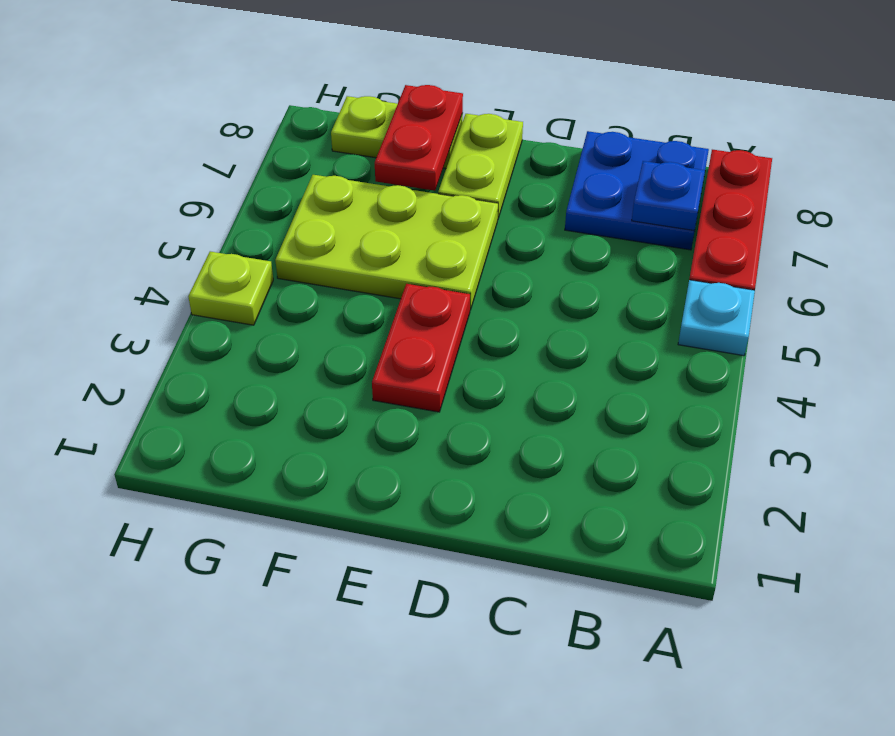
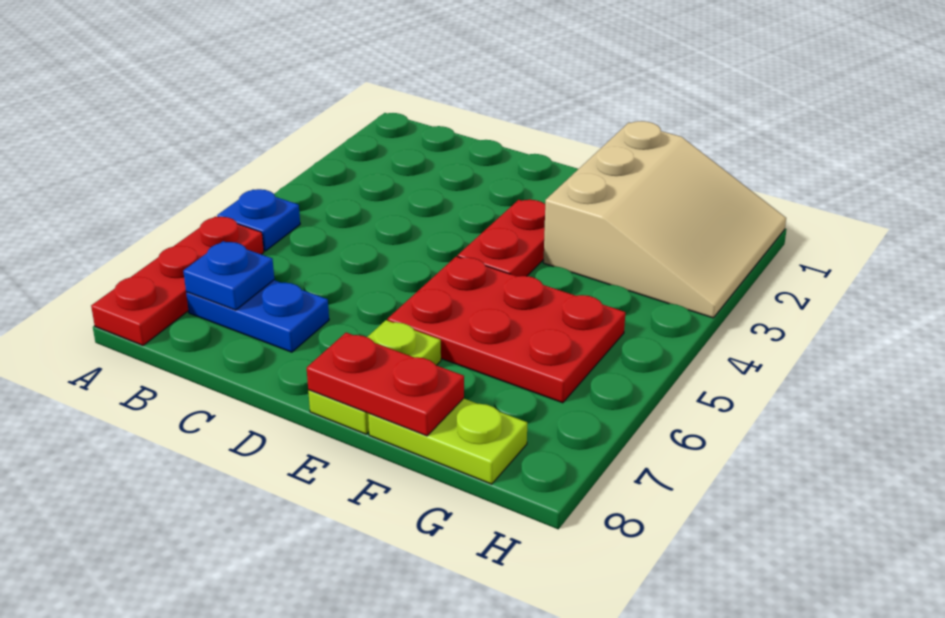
cyan 1x1 plate [678,280,755,356] -> blue 1x1 plate [217,189,300,251]
blue 2x2 plate [565,131,709,250] -> blue 1x2 plate [186,280,329,352]
lime 2x3 plate [275,175,498,310] -> red 2x3 plate [388,256,625,403]
none -> tan 3x3 slope [543,121,786,318]
red 1x2 plate [375,85,463,191] -> red 1x2 plate turned to [307,333,464,436]
lime 1x1 plate [188,251,273,325] -> none

